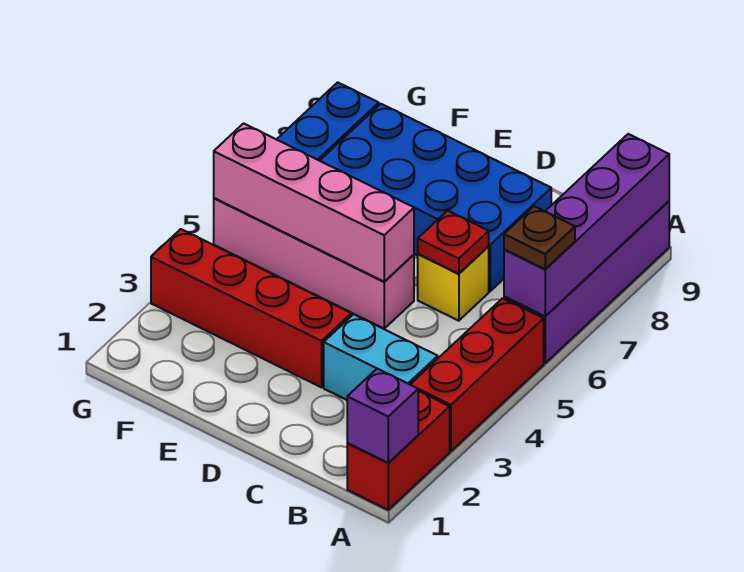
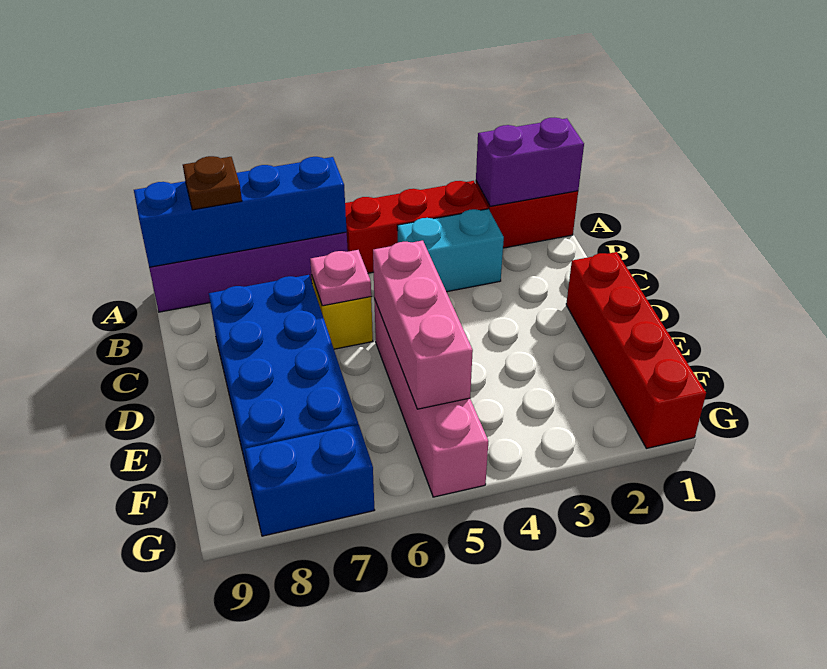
purple 1x1 brick [347,369,418,463] -> purple 1x2 brick [476,118,584,206]
purple 1x4 brick [504,134,669,316] -> blue 1x4 brick [134,157,347,268]
brown 1x1 plate [504,206,575,269] -> brown 1x1 plate moved to [183,156,242,210]
cyan 1x2 brick [324,314,438,400] -> cyan 1x2 brick turned to [397,209,504,292]
red 1x1 plate [418,211,489,274] -> pink 1x1 plate [310,250,371,306]
red 1x4 brick [151,229,351,387] -> red 1x4 brick moved to [566,252,706,448]
pink 1x4 brick [214,123,414,282] -> pink 1x3 brick [373,241,473,409]

